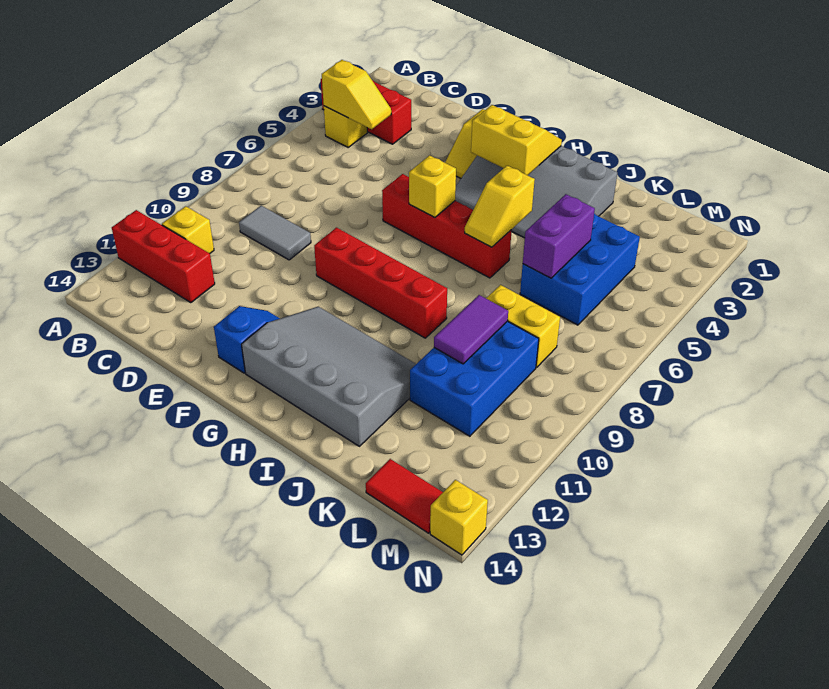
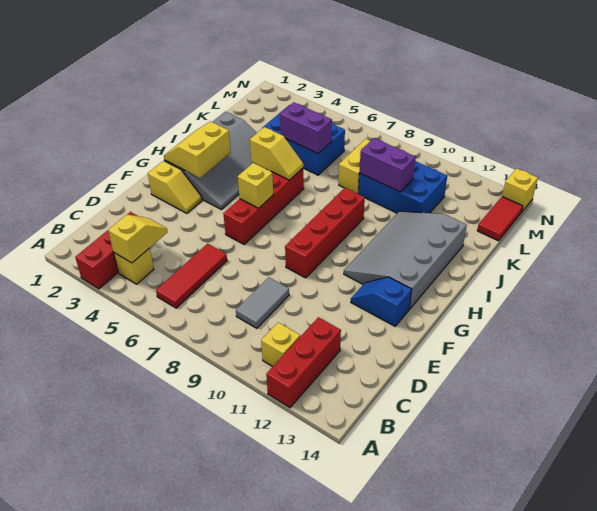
none -> red 1x3 tile [156,243,227,308]
purple 1x2 tile [434,295,508,364] -> purple 1x2 brick [360,138,416,192]

